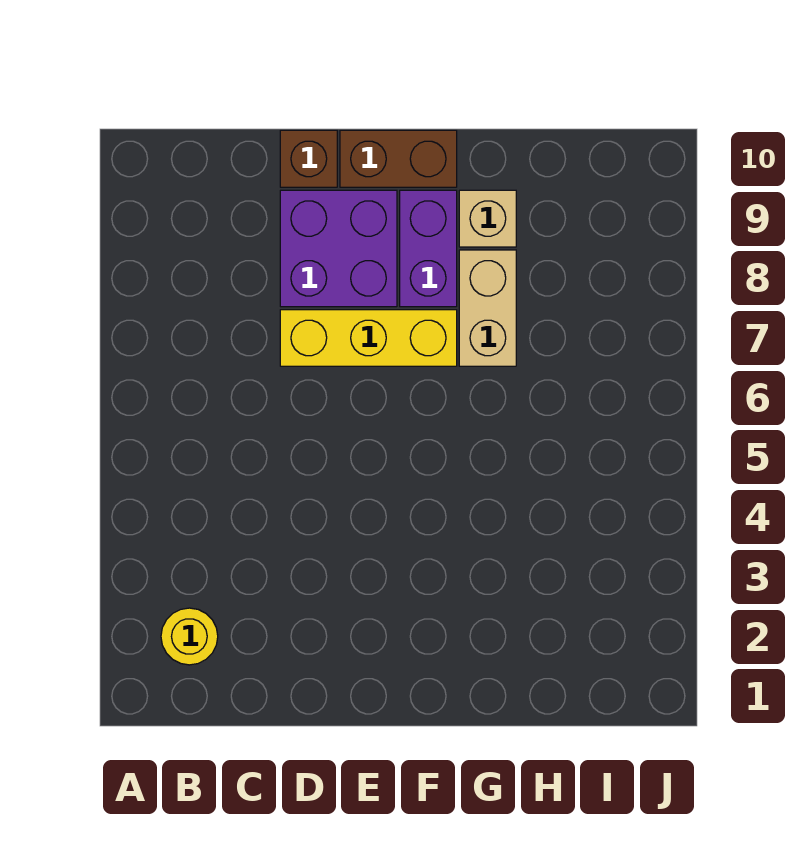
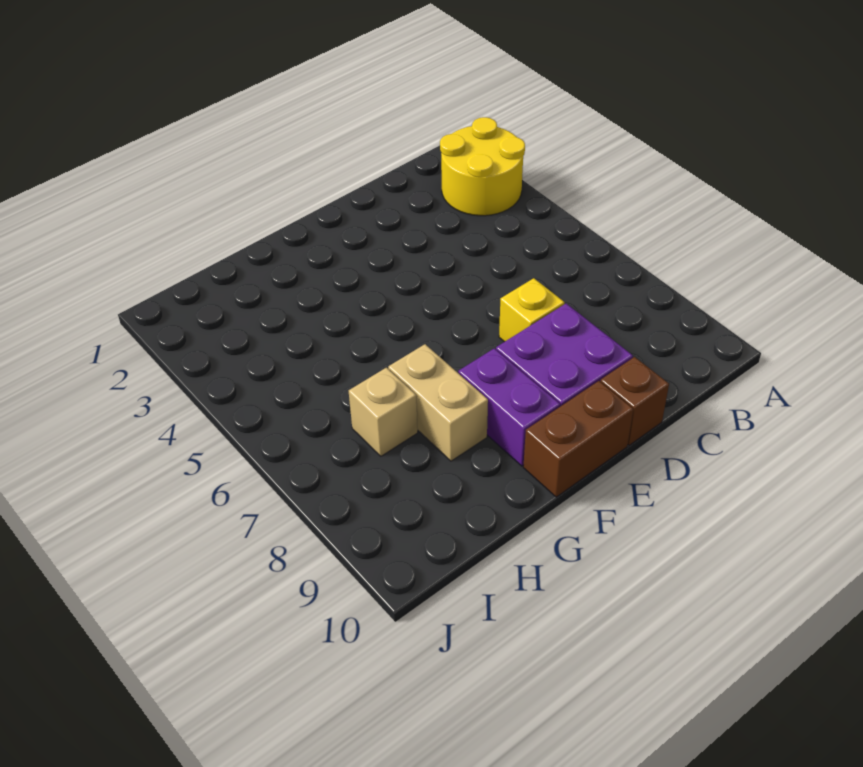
yellow 1x1 round brick [161,608,218,665] -> yellow 2x2 round brick [440,117,525,216]
yellow 1x3 brick [280,310,457,366] -> yellow 1x1 brick [499,278,564,342]
tan 1x1 brick [459,190,516,247] -> tan 1x1 brick moved to [349,368,418,456]

